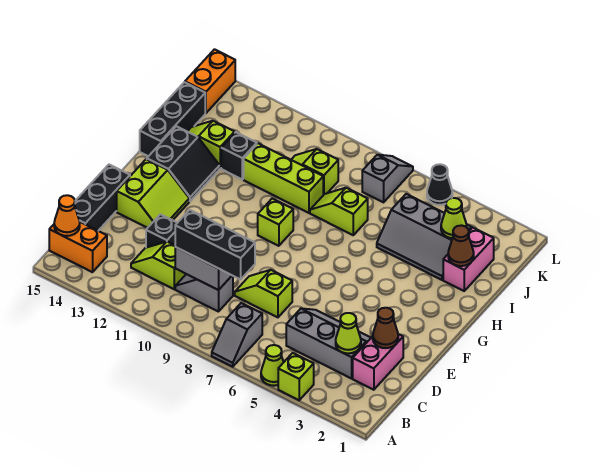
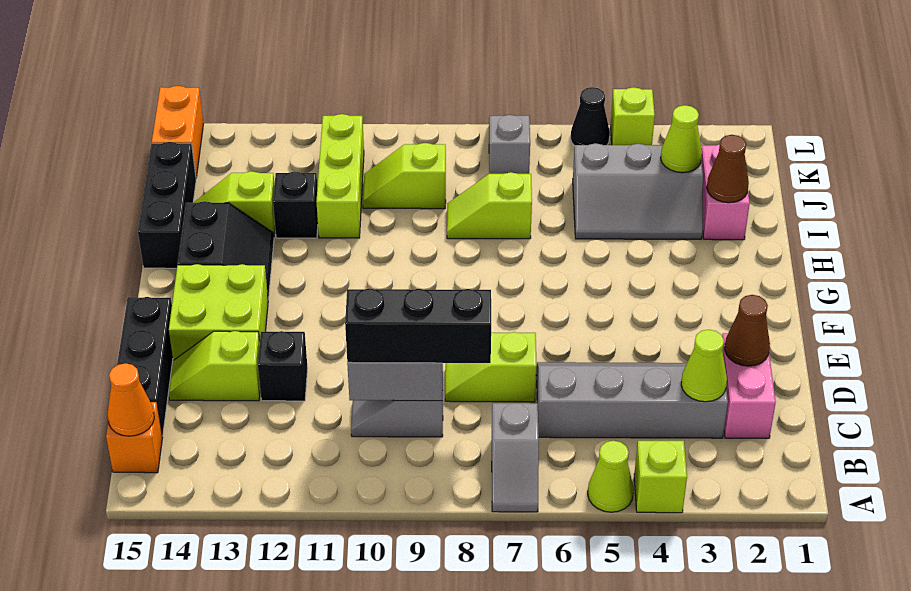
orange 1x2 brick [49,222,107,272] -> orange 1x1 brick [106,402,163,473]
grey 2x3 slope [286,308,371,379] -> grey 2x4 slope [536,362,728,438]
lime 1x2 slope [131,242,186,289] -> lime 1x2 slope moved to [169,331,260,401]
lime 2x2 slope [117,159,189,228] -> lime 2x2 brick [169,264,268,360]
lime 1x1 brick [258,199,293,246] -> lime 1x1 brick moved to [611,87,655,145]
lime 1x3 brick [244,143,323,213] -> lime 1x3 brick turned to [316,114,364,238]

